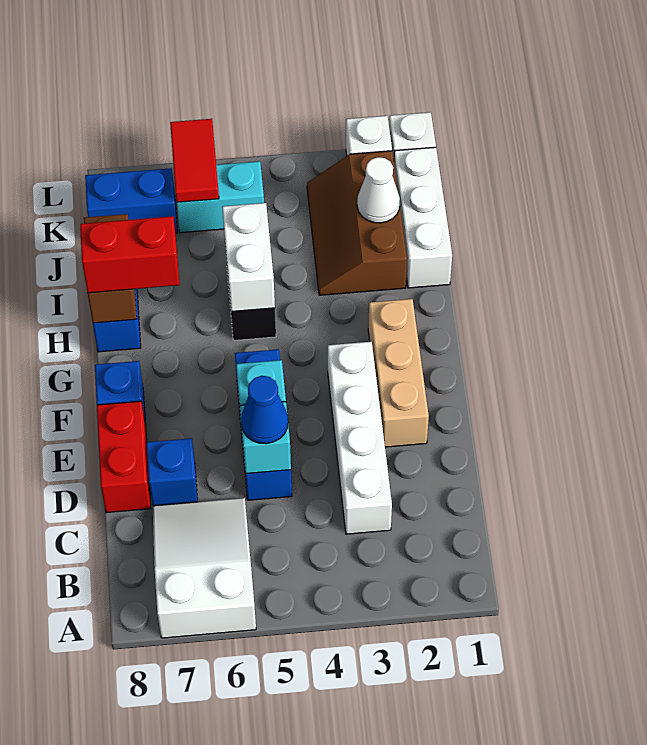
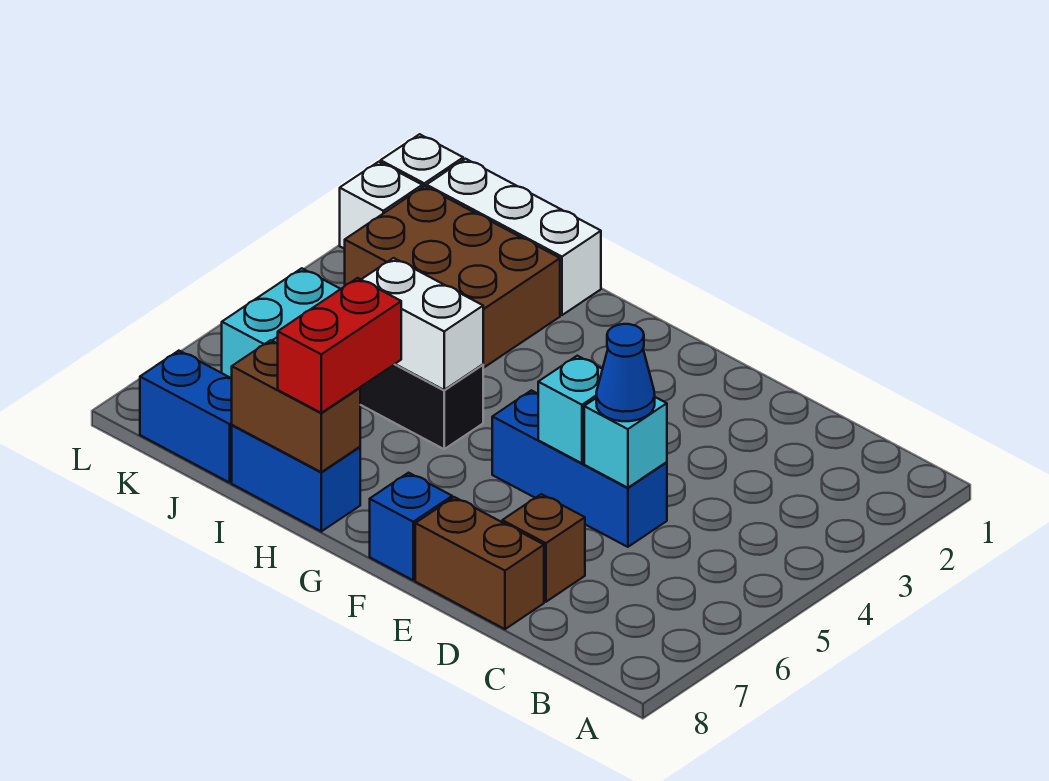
white 2x3 slope [153,498,256,638] -> none
white 1x4 brick [328,342,392,534] -> none
blue 1x1 brick [147,438,198,506] -> brown 1x1 brick [502,494,585,602]
red 1x2 brick [97,401,151,513] -> brown 1x2 brick [415,497,544,629]
tan 1x3 brick [368,299,429,447] -> none
brown 2x3 slope [307,151,407,295] -> brown 2x3 brick [345,186,560,368]
white 1x1 cone [357,157,400,223] -> none
red 1x2 tile [170,119,219,202] -> none
blue 1x2 brick [85,168,178,233] -> blue 1x2 brick turned to [140,351,232,483]

